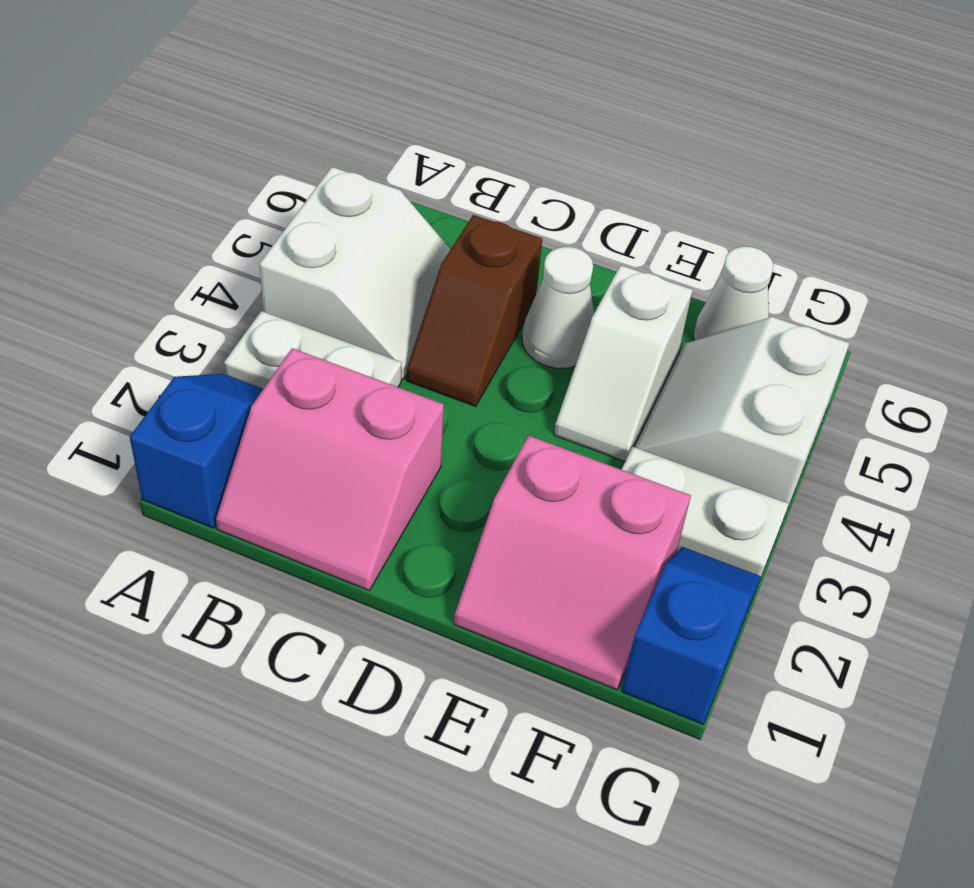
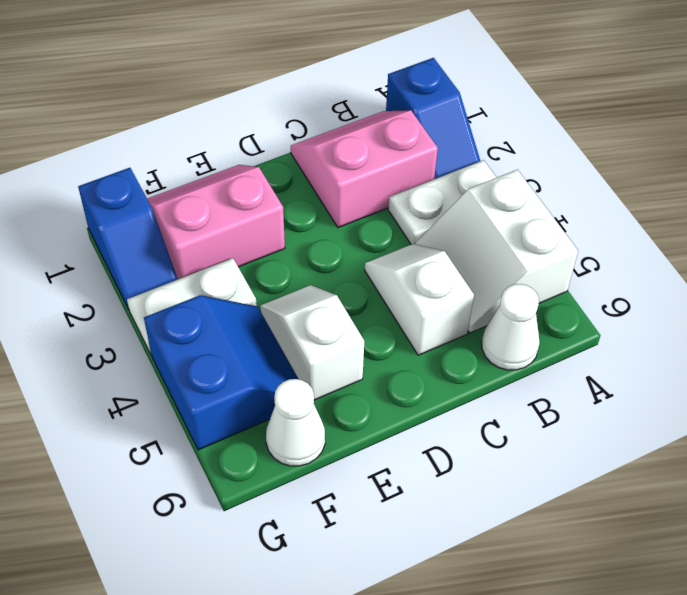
brown 1x2 slope [406,215,542,406] -> white 1x2 slope [365,244,474,355]
white 1x1 cone [522,247,594,368] -> white 1x1 cone moved to [482,284,540,370]
white 2x2 slope [635,317,850,512] -> blue 2x2 slope [144,295,298,450]

